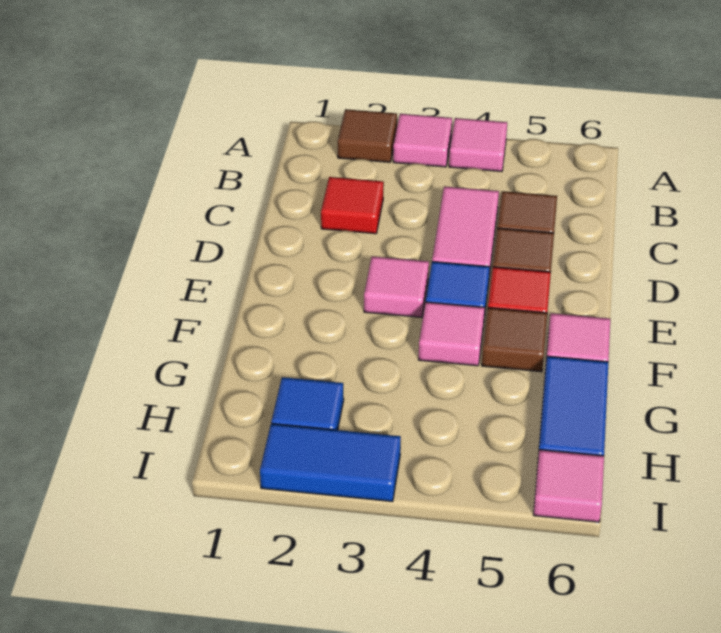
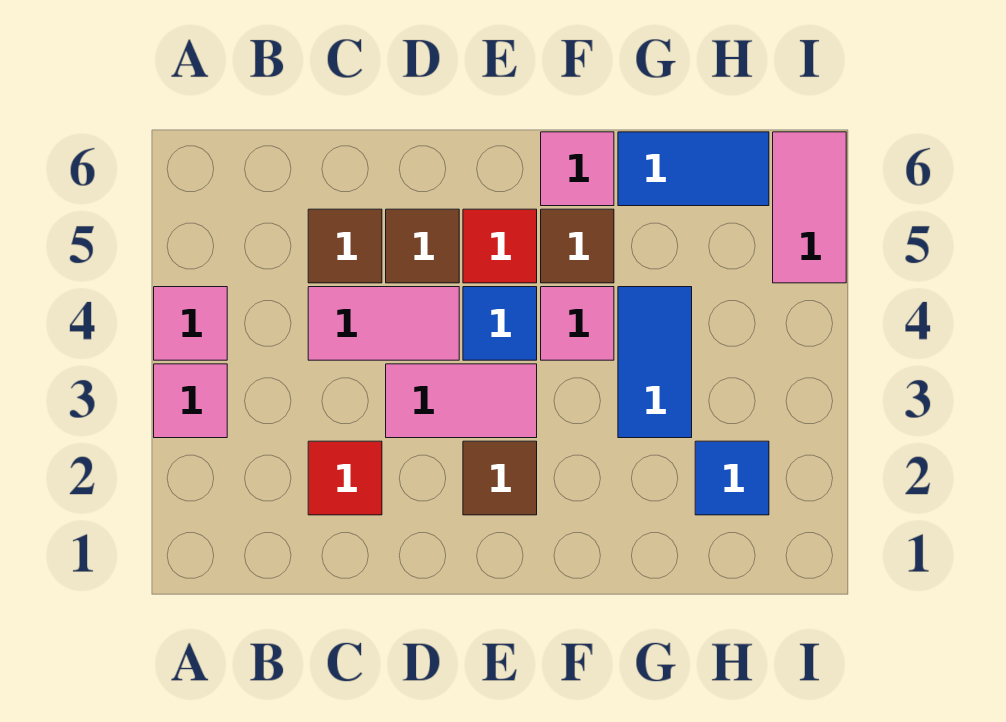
brown 1x1 tile [338,109,397,162] -> brown 1x1 tile moved to [463,441,537,515]
pink 1x1 tile [364,256,429,317] -> pink 1x2 tile [386,364,537,438]
blue 1x2 tile [260,424,401,502] -> blue 1x2 tile moved to [618,287,692,438]
pink 1x1 tile [533,450,604,522] -> pink 1x2 tile [773,132,846,283]

